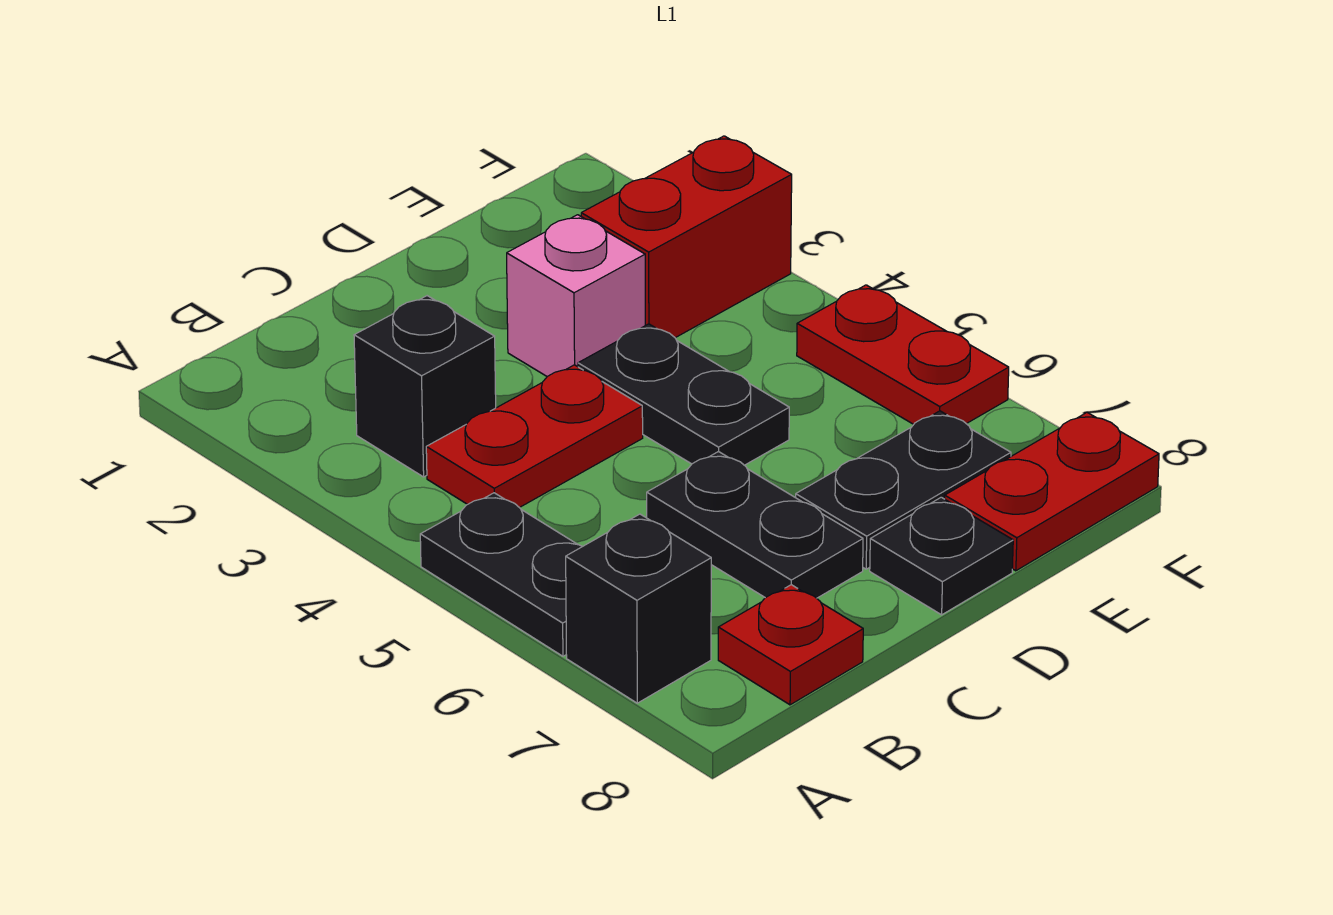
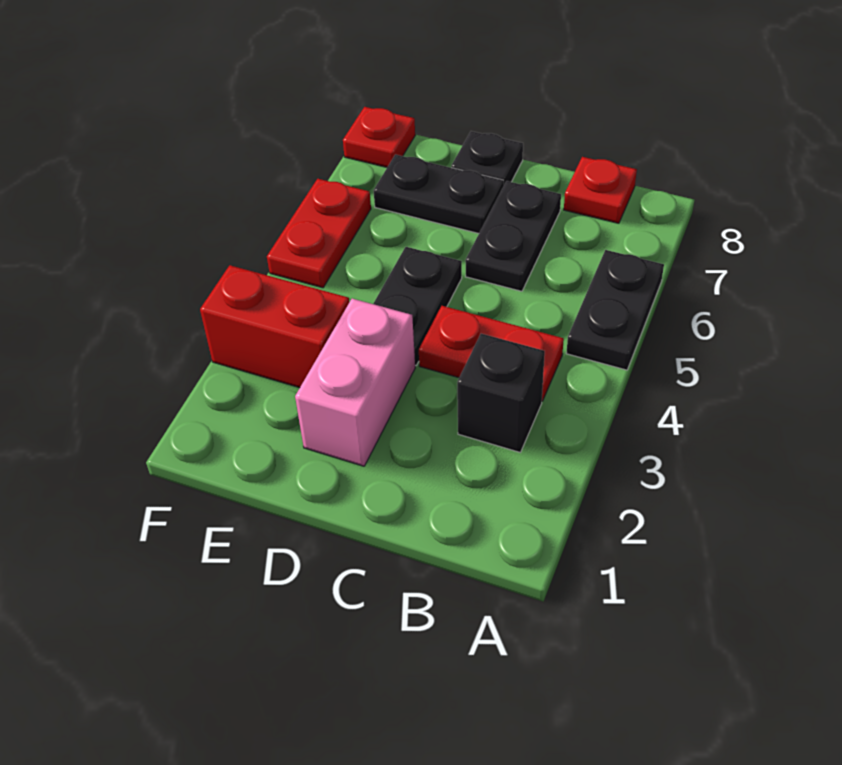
black 1x1 brick [566,514,711,703] -> none
pink 1x1 brick [507,215,645,376] -> pink 1x2 brick [295,299,415,466]
red 1x2 plate [945,413,1159,571] -> red 1x1 plate [343,107,415,167]

